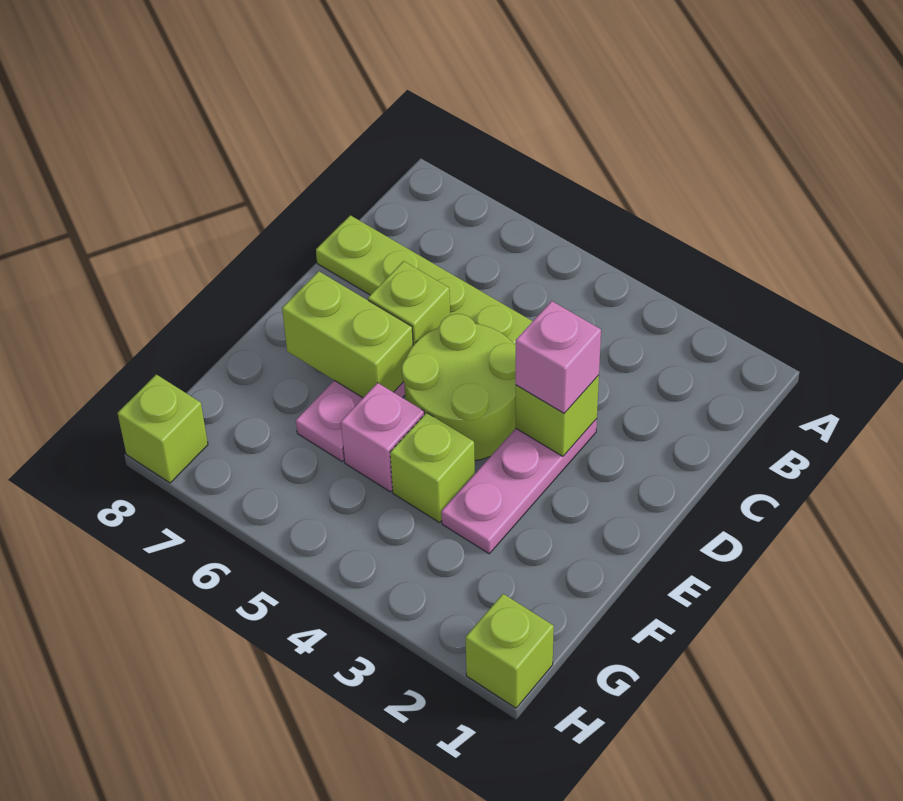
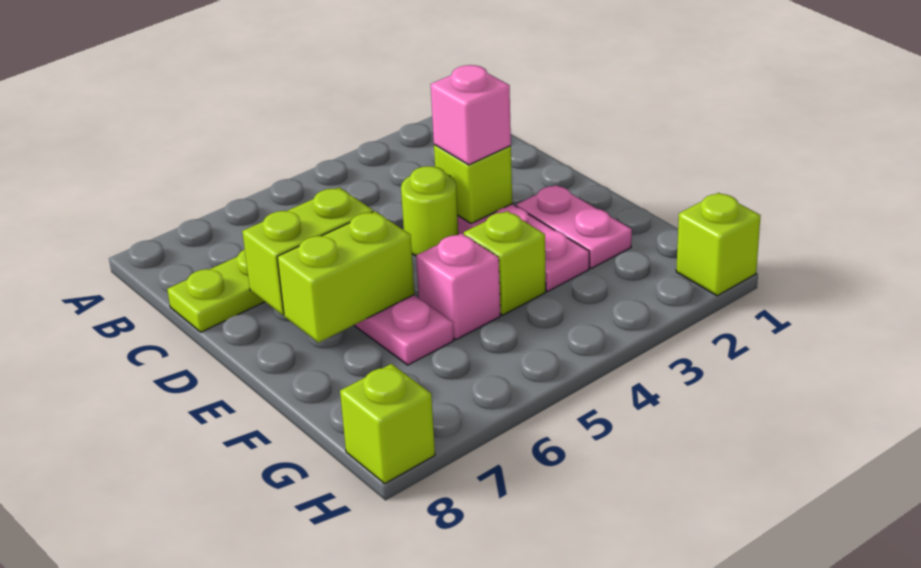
lime 2x2 round brick [402,314,516,461] -> lime 1x1 round brick [401,166,458,256]
lime 1x1 brick [368,261,450,345] -> lime 1x2 brick [242,188,373,315]
none -> pink 1x2 plate [516,185,632,268]

